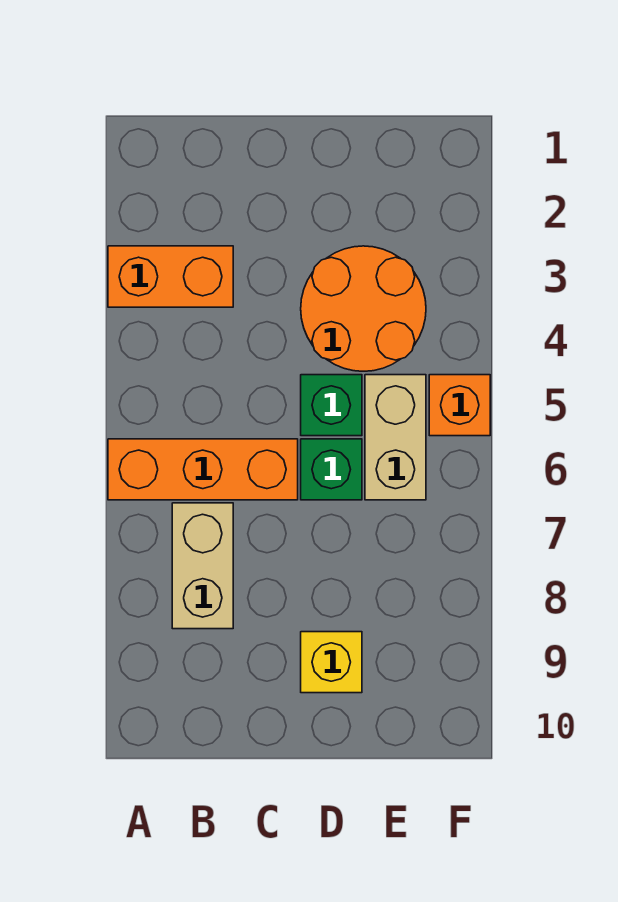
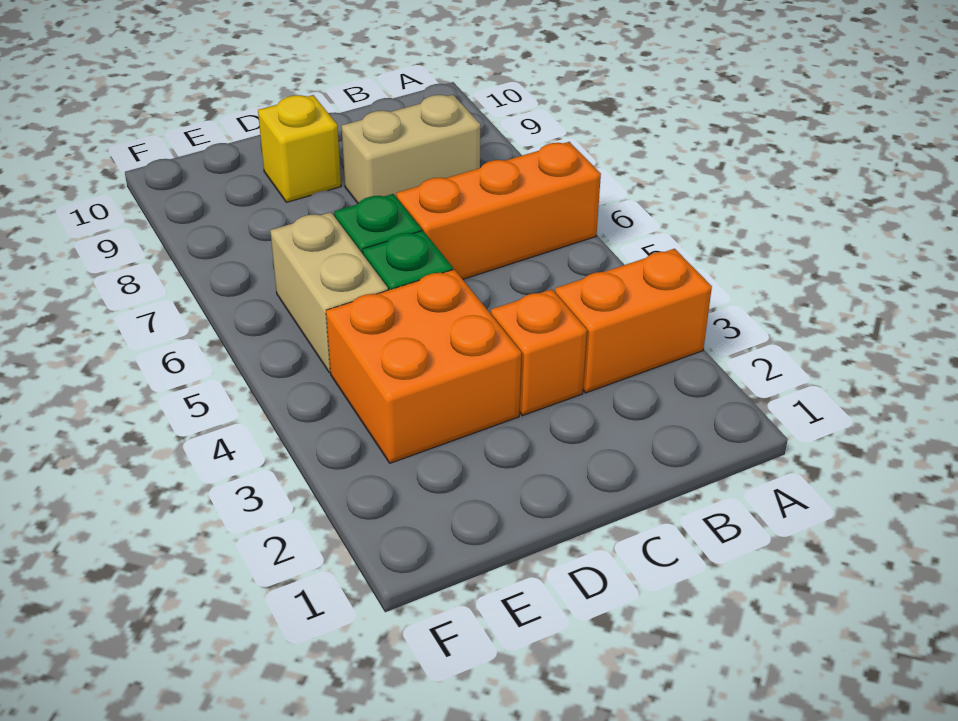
tan 1x2 brick [172,503,233,629] -> tan 1x2 brick turned to [342,95,480,203]
orange 2x2 round brick [301,246,426,371] -> orange 2x2 brick [326,269,521,463]
orange 1x1 brick [429,375,490,436] -> orange 1x1 brick moved to [491,289,587,416]

